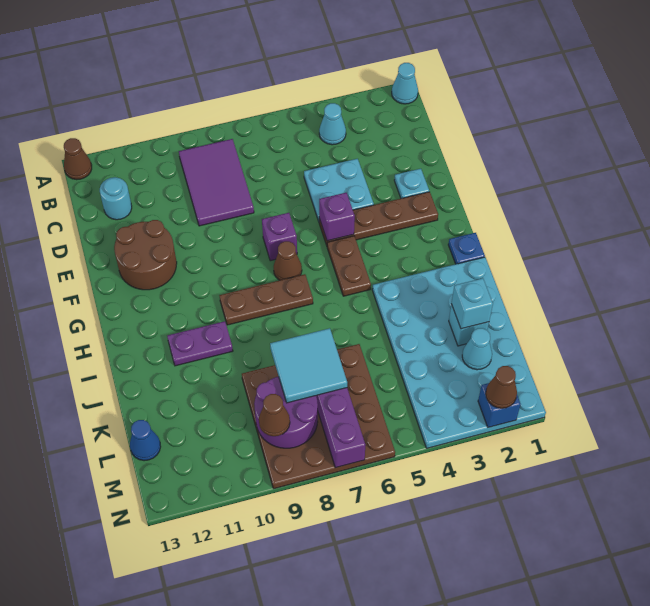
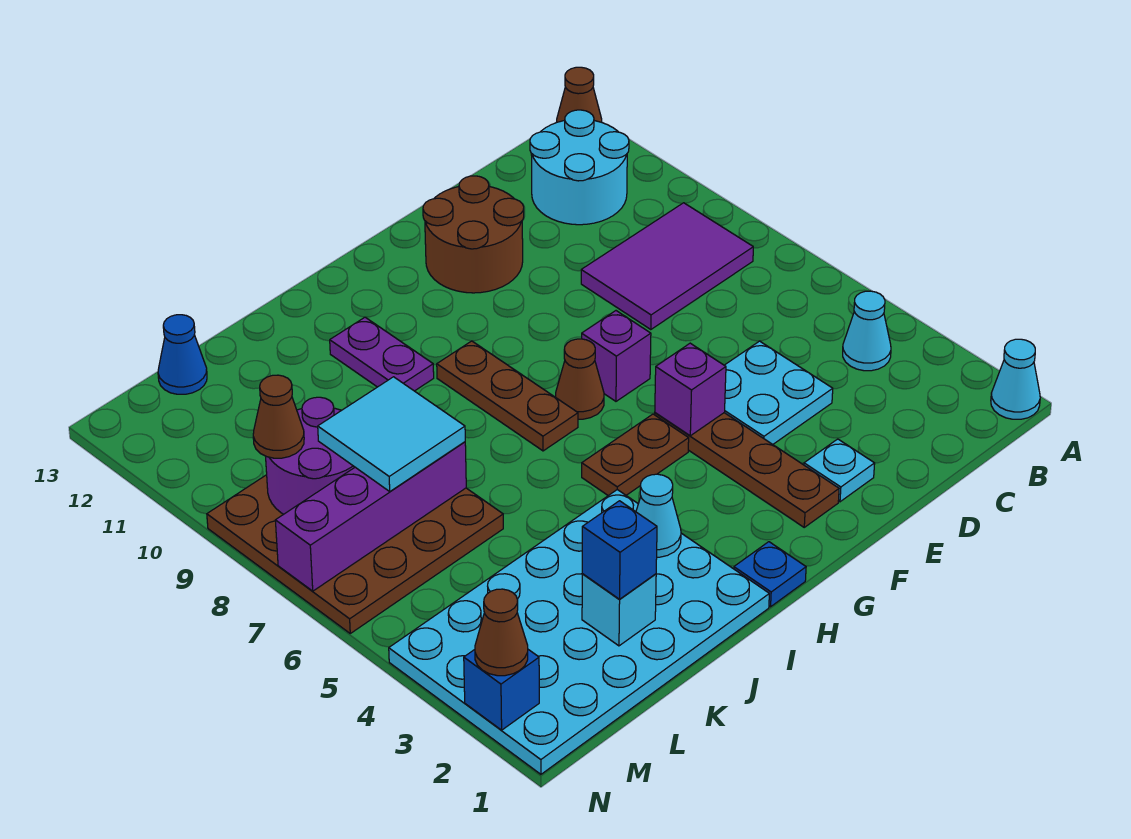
cyan 1x1 round brick [100,177,132,220] -> cyan 2x2 round brick [530,110,629,225]
cyan 1x1 brick [451,278,493,329] -> blue 1x1 brick [582,501,657,599]
cyan 1x1 cone [462,328,492,370] -> cyan 1x1 cone moved to [636,474,681,557]

